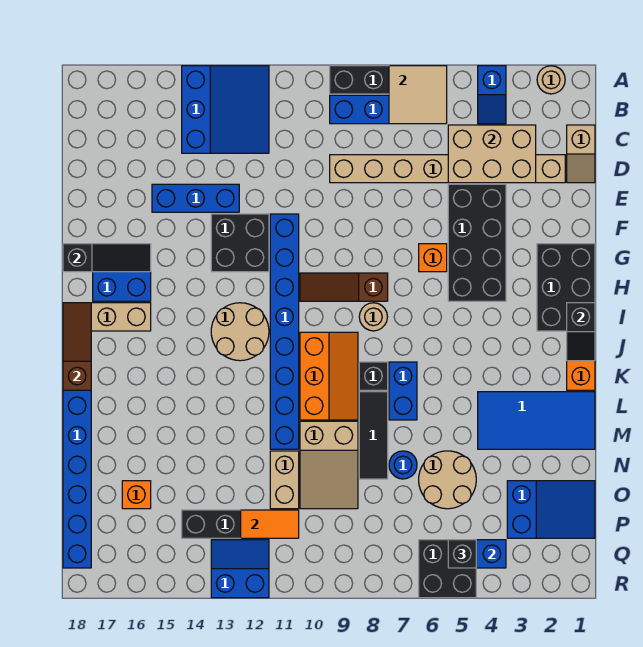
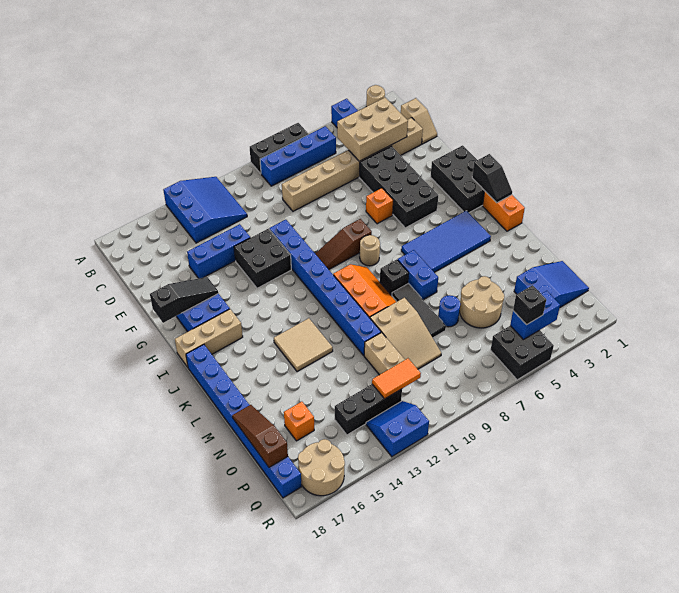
tan 2x2 tile [389,66,447,124] -> tan 2x2 tile moved to [274,318,333,372]
tan 2x2 round brick [211,303,269,361] -> tan 2x2 round brick moved to [298,439,345,496]
brown 1x3 slope [63,303,91,390] -> brown 1x3 slope moved to [232,405,288,467]
blue 2x4 tile [478,392,595,449] -> blue 2x4 tile moved to [401,211,491,272]

